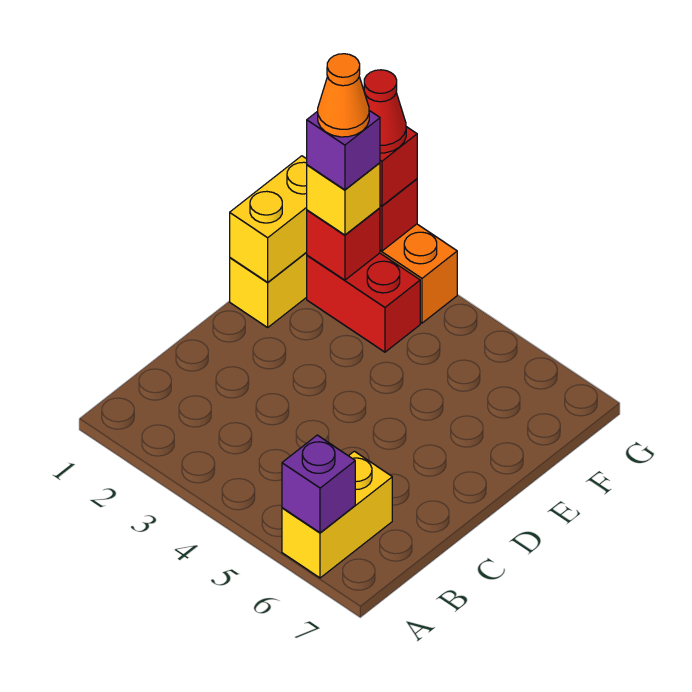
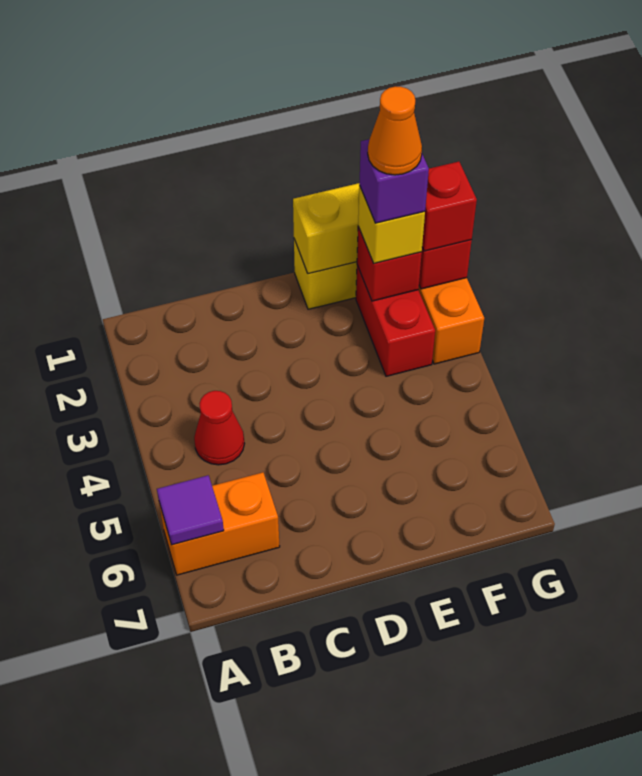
yellow 1x2 brick [282,451,392,578] -> orange 1x2 brick [159,472,280,575]
purple 1x1 brick [282,435,355,533] -> purple 1x1 tile [157,475,224,545]
red 1x1 cone [364,70,406,153] -> red 1x1 cone moved to [194,391,245,465]

